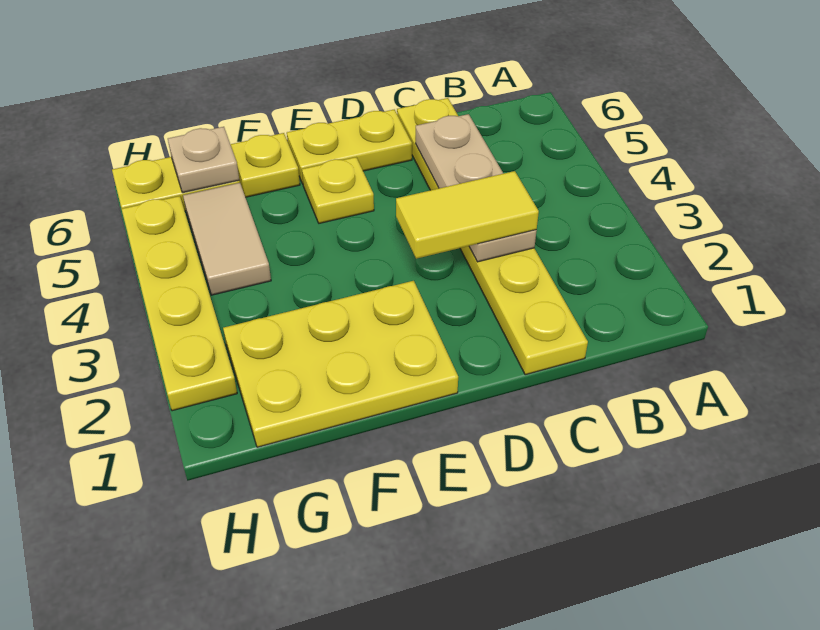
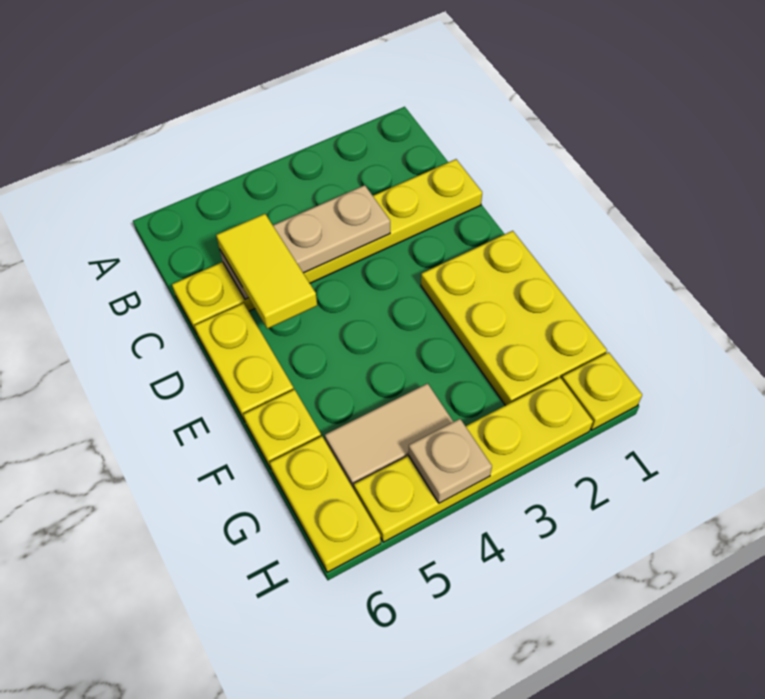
yellow 1x2 tile [396,171,539,259] -> yellow 1x2 tile moved to [216,214,317,329]
yellow 1x1 plate [302,157,374,223] -> yellow 1x1 plate moved to [562,352,642,430]
tan 1x1 plate [168,127,239,193] -> tan 1x1 plate moved to [408,419,492,503]

